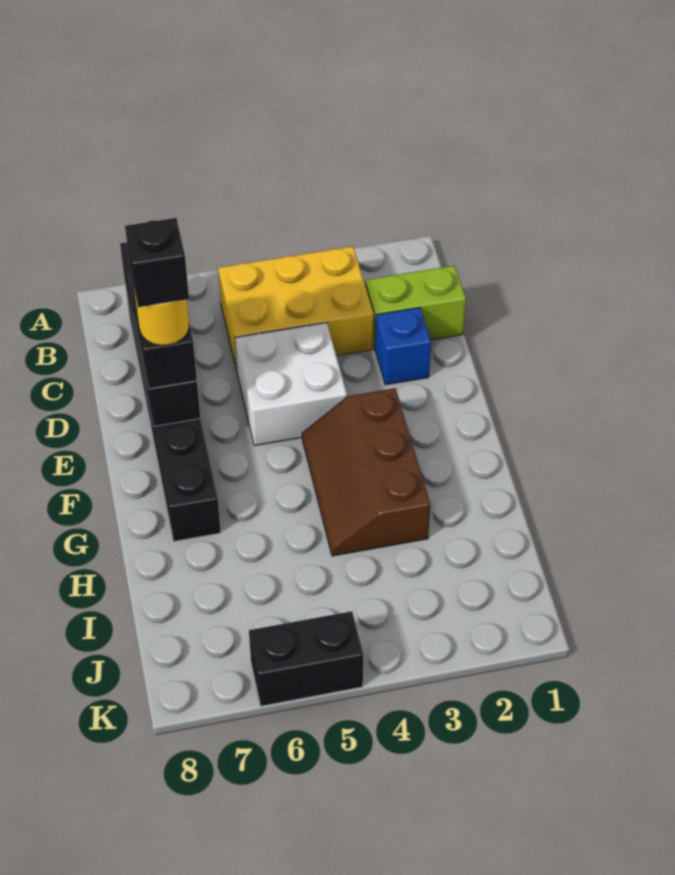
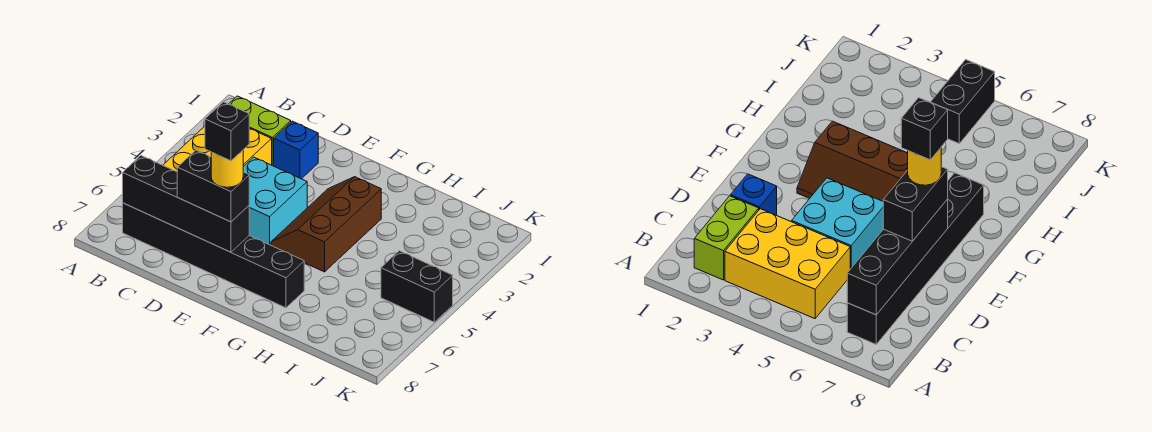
lime 1x2 brick [365,266,466,349] -> lime 1x2 brick turned to [229,96,291,166]
white 2x2 brick [235,323,347,446] -> cyan 2x2 brick [243,157,307,245]
brown 2x3 slope [302,388,430,556] -> brown 2x3 slope turned to [271,177,381,272]
black 1x2 brick [249,611,363,706] -> black 1x2 brick turned to [381,251,453,322]

